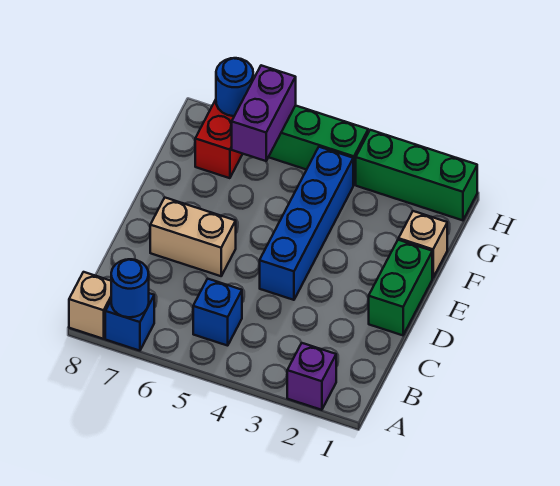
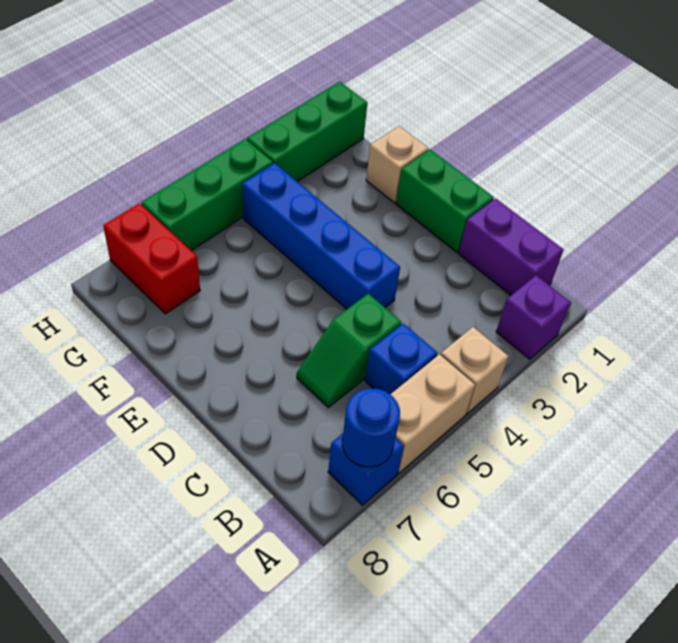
tan 1x1 brick [69,272,111,339] -> tan 1x1 brick moved to [441,327,508,414]
none -> green 1x2 slope [297,294,401,407]
tan 1x2 brick [150,198,236,276] -> tan 1x2 brick moved to [390,354,475,473]
purple 1x2 brick [232,65,296,161] -> purple 1x2 brick moved to [459,199,564,295]
blue 1x1 round brick [216,58,253,116] -> none

